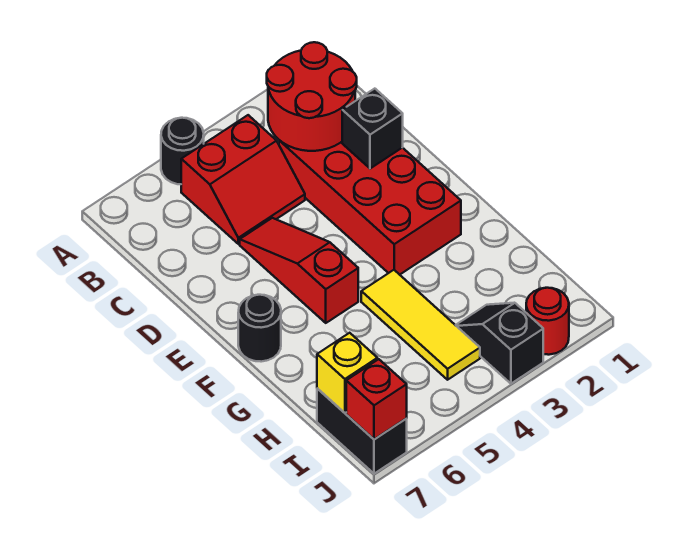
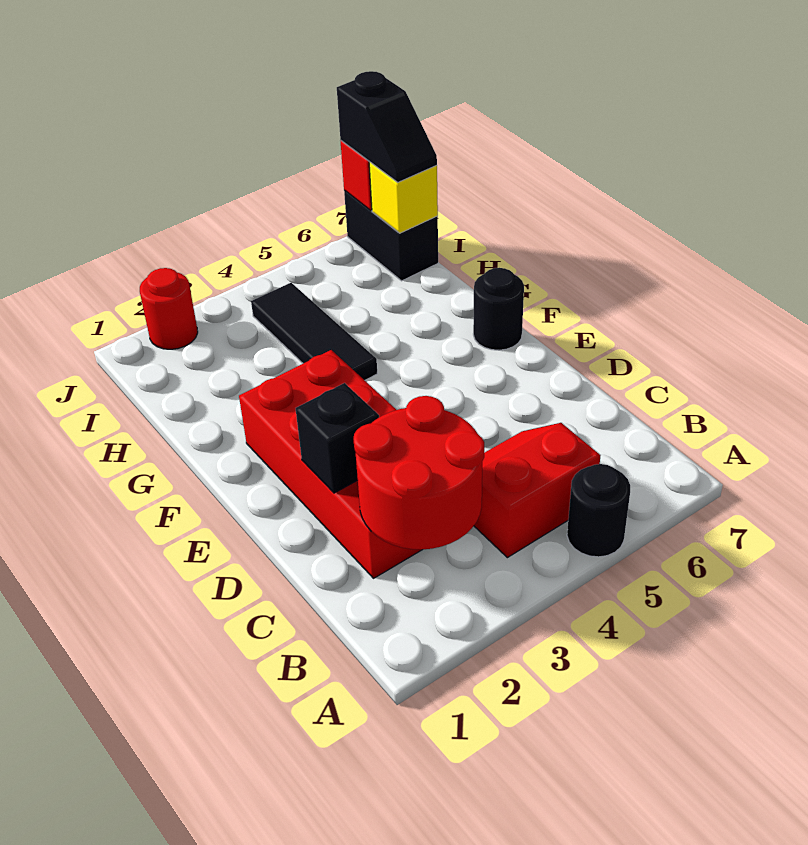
red 1x3 slope [240,218,358,323] -> none
yellow 1x3 tile [361,270,480,380] -> black 1x3 tile [251,283,377,380]
black 1x2 slope [456,303,543,384] -> black 1x2 slope moved to [337,71,437,182]

